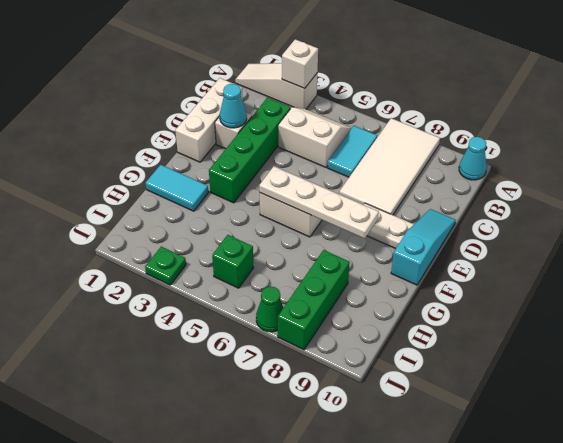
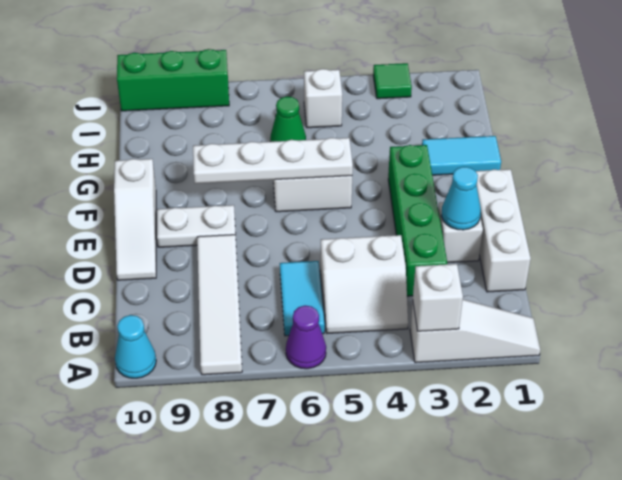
none -> purple 1x1 cone [286,306,326,369]
white 2x4 tile [339,118,440,215] -> white 1x4 tile [197,235,242,375]
cyan 1x3 slope [391,209,456,285] -> white 1x3 slope [114,159,156,280]
green 1x3 brick [278,250,350,350] -> green 1x3 brick turned to [117,49,229,111]
green 1x1 brick [212,235,254,288] -> white 1x1 brick [304,69,342,128]
green 1x1 plate [145,247,186,285] -> green 1x1 tile [373,63,412,99]
green 1x1 cone [256,286,283,332] -> green 1x1 cone moved to [270,97,306,142]

